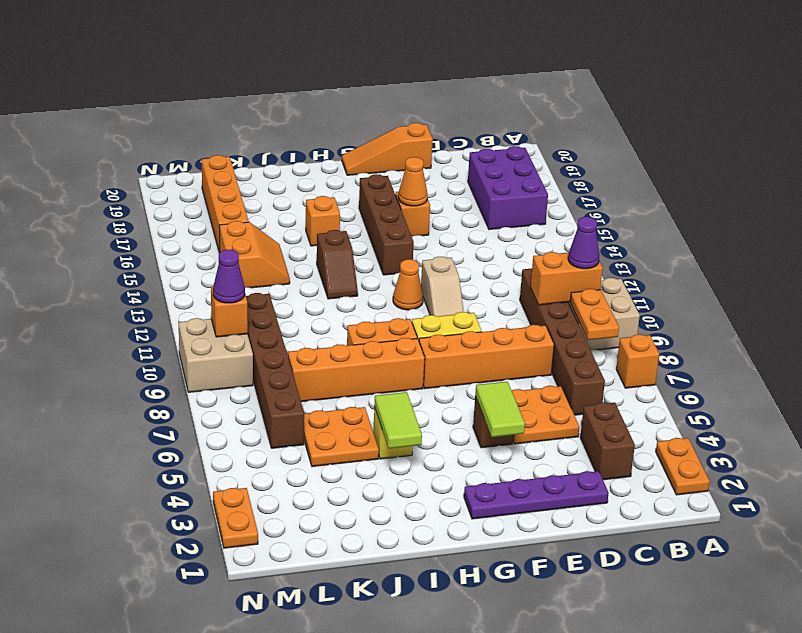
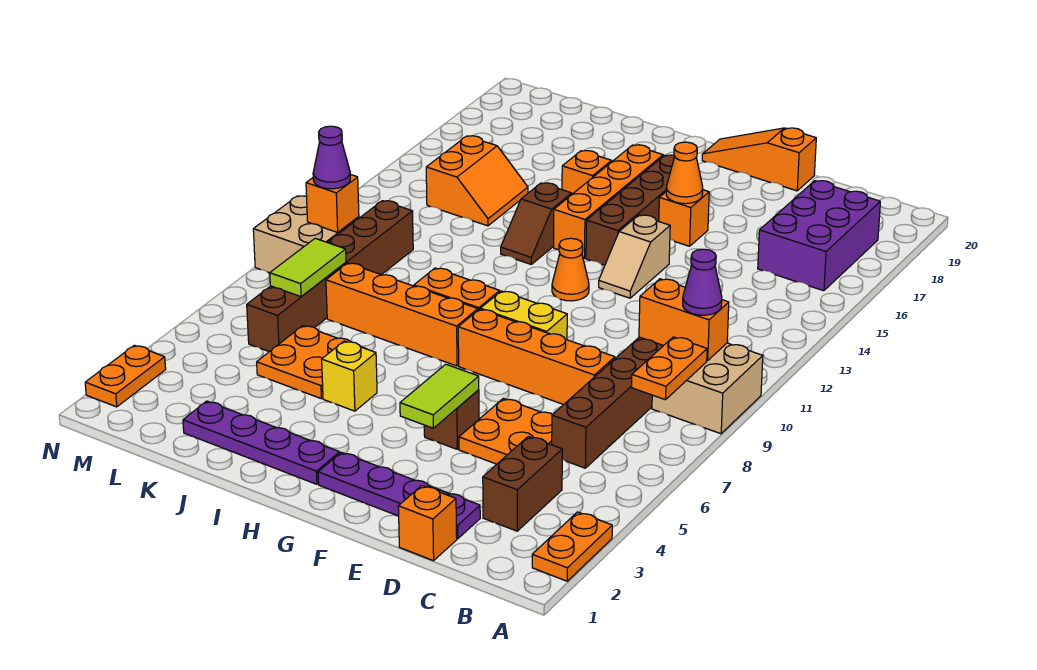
orange 1x1 brick [616,334,659,388] -> orange 1x1 brick moved to [398,486,457,561]
tan 1x2 slope [421,257,464,316] -> tan 1x2 slope moved to [599,215,670,298]
none -> purple 1x4 plate [183,401,340,484]
lime 1x2 tile [374,392,422,449] -> lime 1x2 tile moved to [270,238,346,297]
orange 1x4 brick [202,155,249,253] -> orange 1x4 brick moved to [554,145,663,258]

